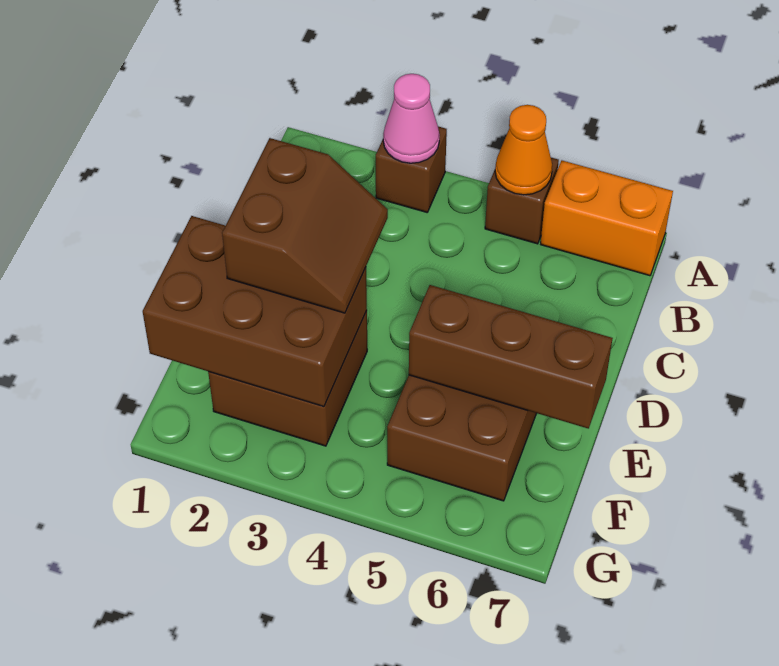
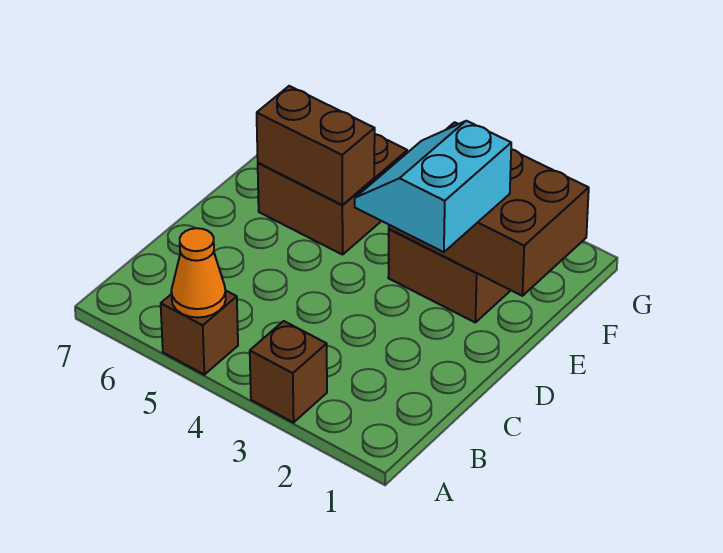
pink 1x1 cone [383,74,440,163] -> none
orange 1x2 brick [541,161,673,276] -> none
brown 2x2 slope [222,138,388,313] -> cyan 2x2 slope [355,121,511,252]
brown 1x3 brick [409,285,613,429] -> brown 1x2 brick [257,86,375,205]

